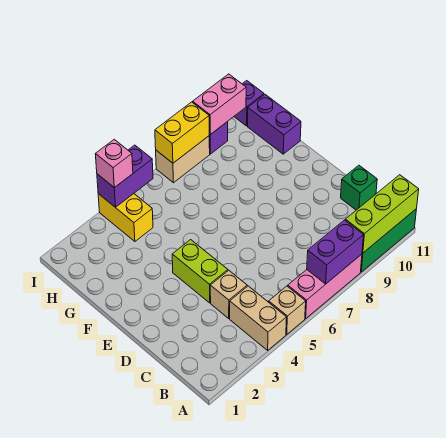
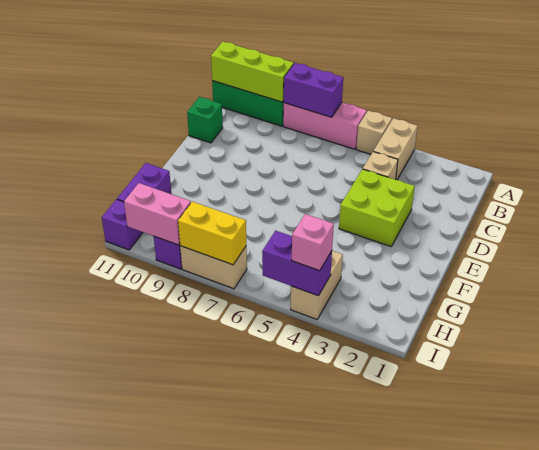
lime 1x2 brick [172,240,228,303] -> lime 2x2 brick [339,169,415,246]
yellow 1x2 brick [98,194,153,241] -> tan 1x2 brick [291,251,343,319]

